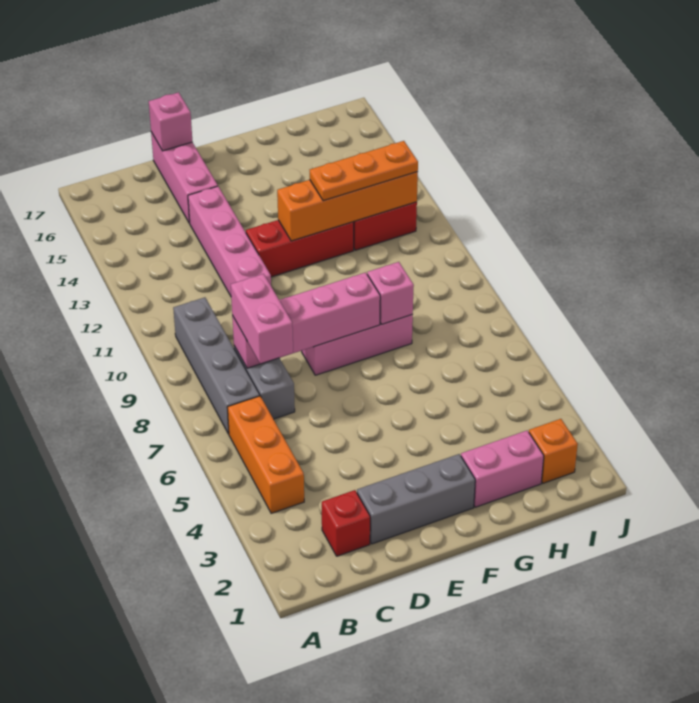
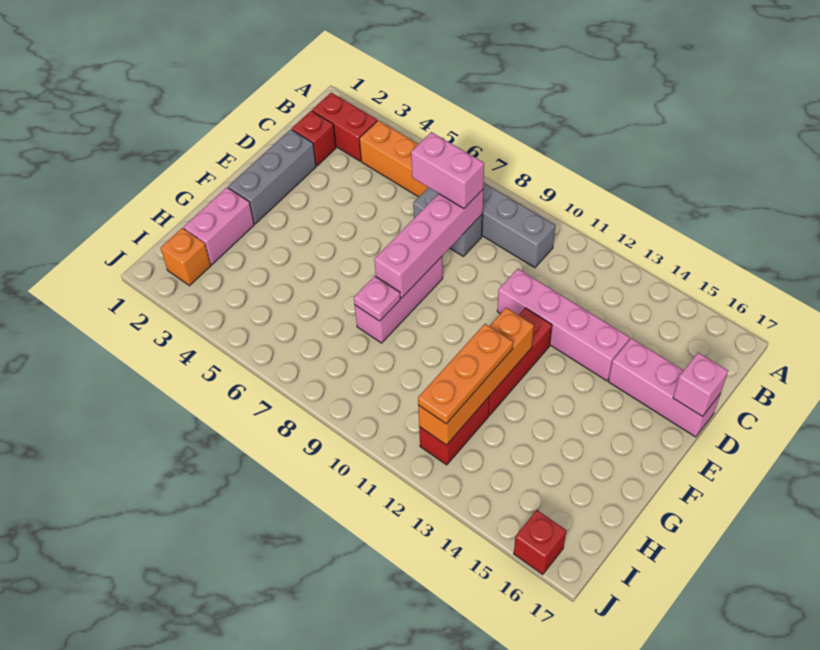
none -> red 1x2 brick [312,93,377,161]
pink 1x1 brick [367,262,414,324] -> pink 1x1 plate [354,276,400,321]
none -> red 1x1 brick [514,510,566,574]

